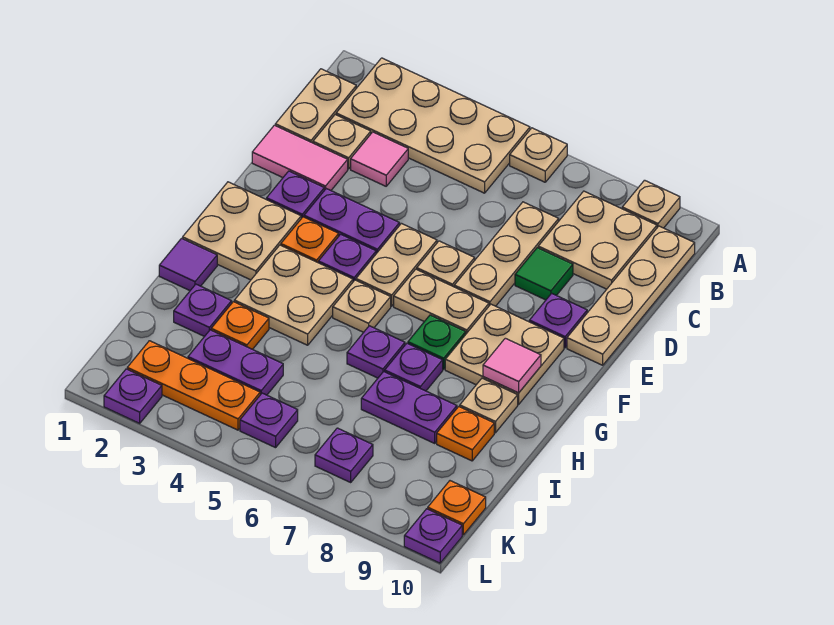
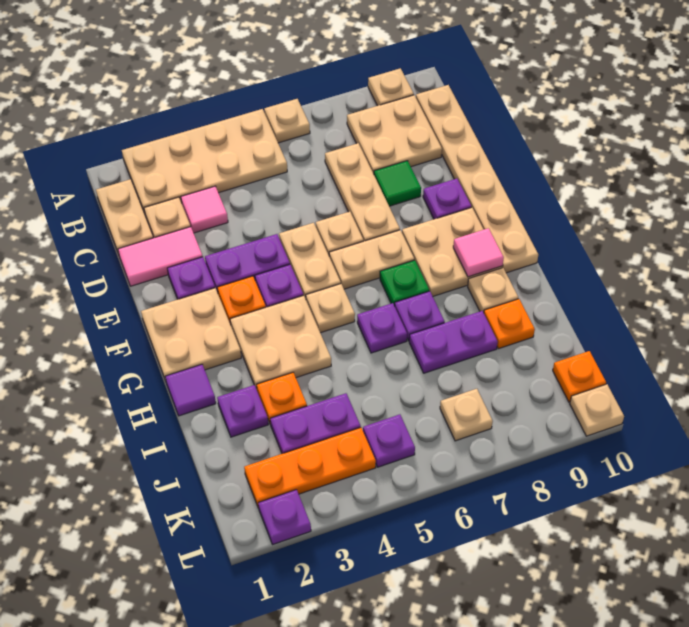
tan 1x4 plate [567,226,695,365] -> tan 1x6 plate [416,85,538,273]
purple 1x1 plate [315,428,373,482] -> tan 1x1 plate [440,389,493,441]
purple 1x1 plate [404,509,462,563] -> tan 1x1 plate [570,384,624,436]

